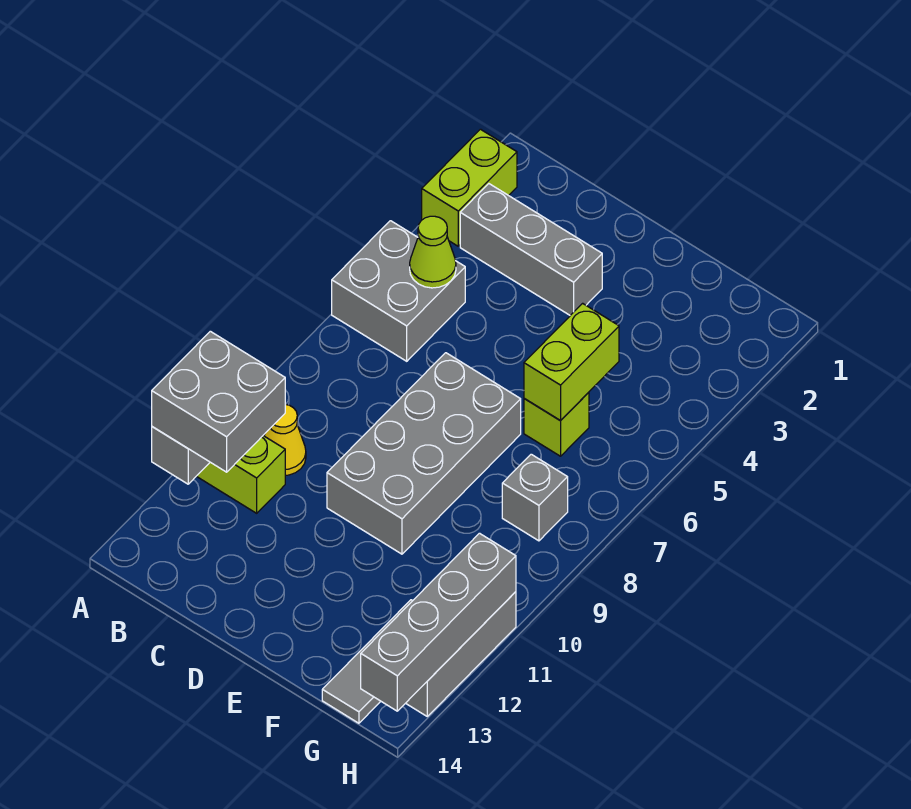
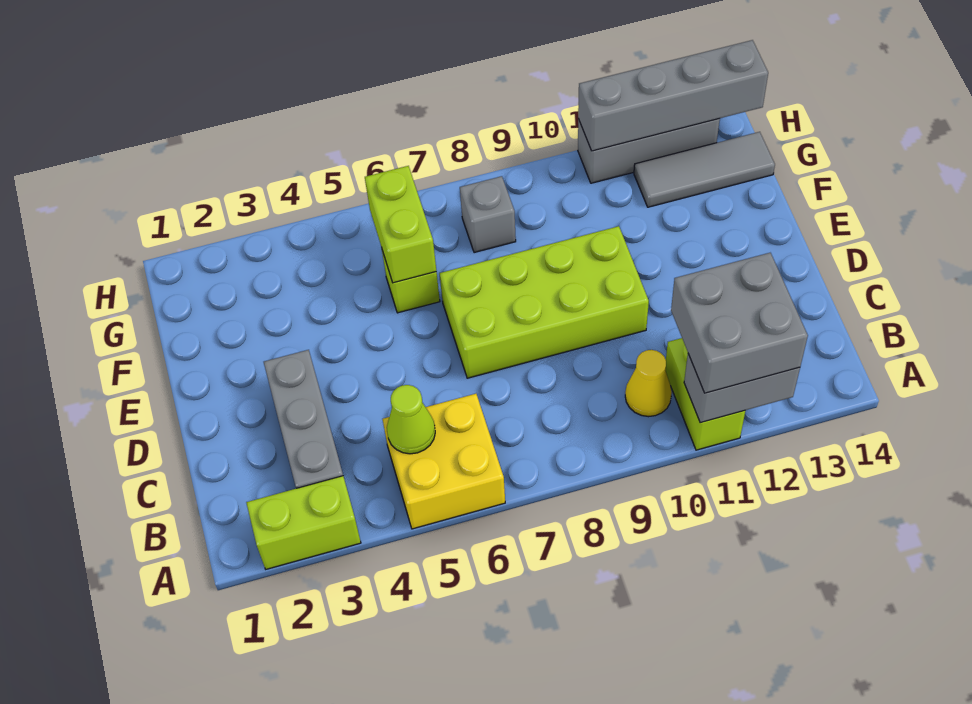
grey 2x2 brick [332,221,465,361] -> yellow 2x2 brick [383,394,505,529]
grey 2x4 brick [327,353,521,554] -> lime 2x4 brick [439,226,649,378]
lime 1x2 brick [524,303,619,421] -> lime 1x2 brick turned to [365,166,436,283]

